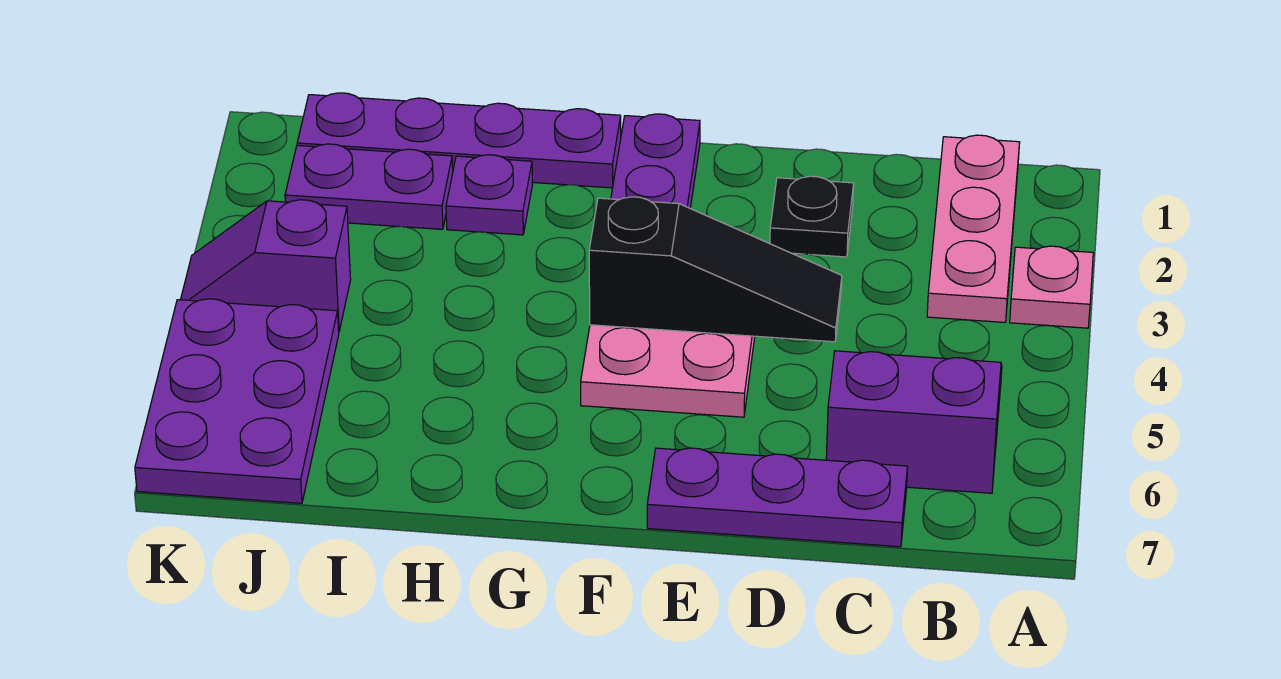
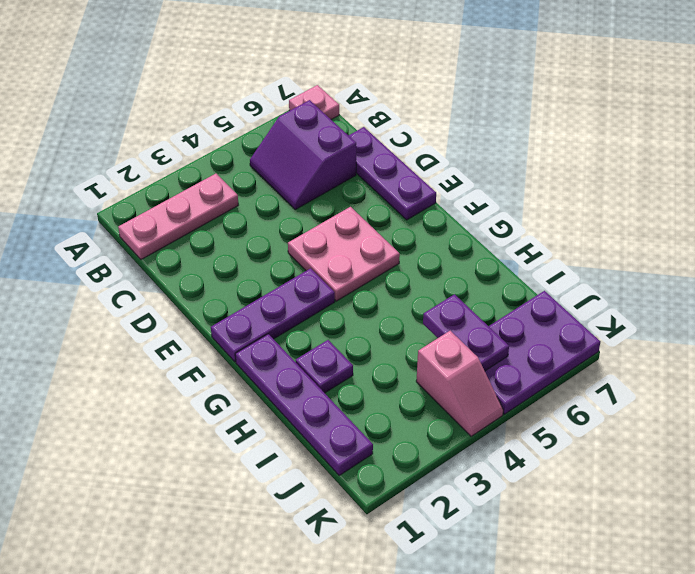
pink 1x1 plate [1010,246,1093,328] -> pink 1x1 plate moved to [289,85,339,119]
black 1x1 plate [770,176,854,257] -> none
black 1x3 slope [589,197,842,342] -> none
purple 1x2 plate [285,144,453,229] -> purple 1x2 plate moved to [423,294,509,371]
purple 1x2 slope [181,200,351,331] -> pink 1x2 slope [416,331,503,436]

